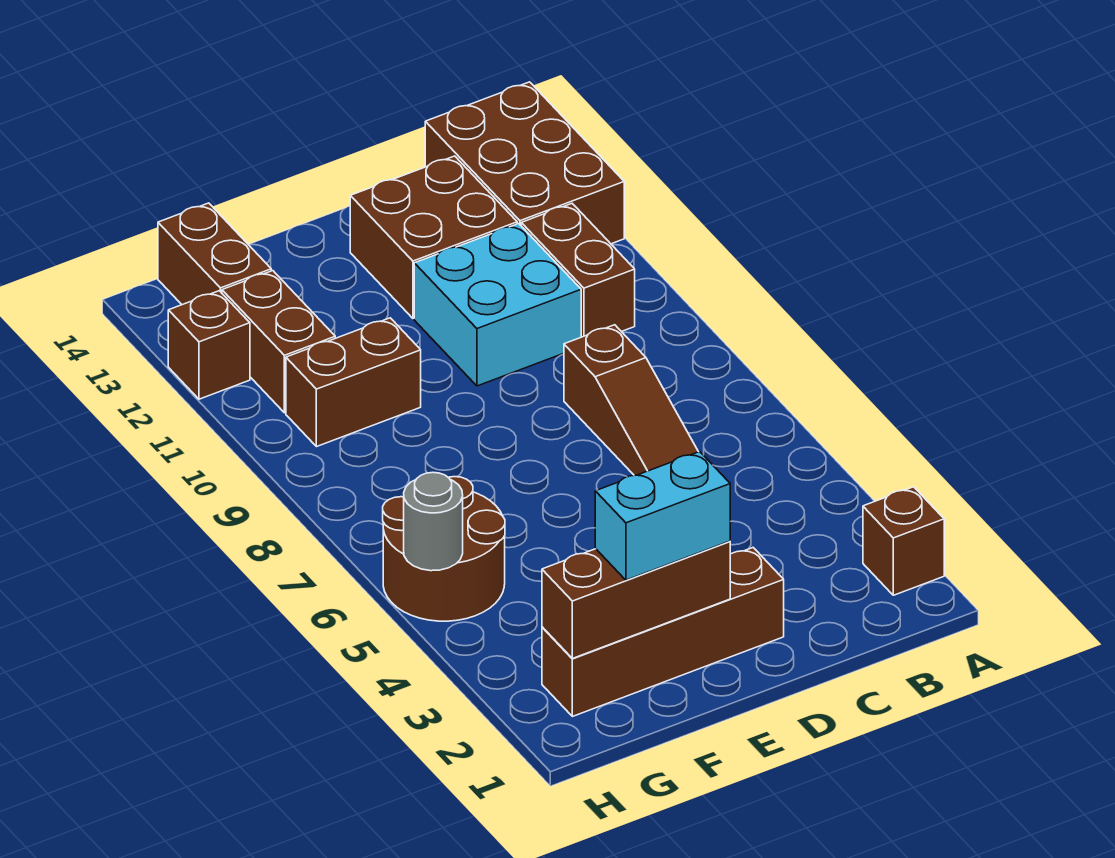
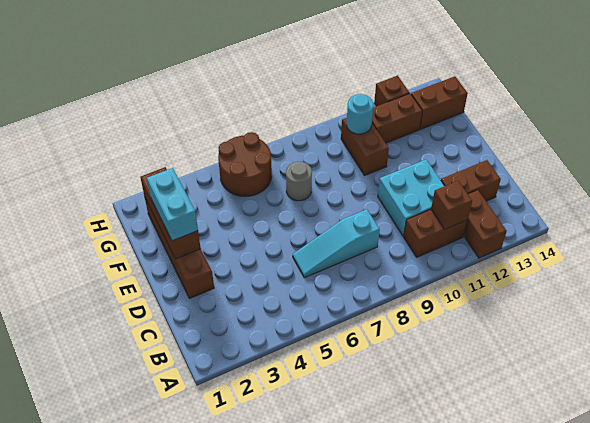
brown 1x1 brick [863,487,944,595] -> brown 1x1 brick moved to [431,181,472,229]
brown 2x3 brick [425,82,624,244] -> brown 1x2 brick [464,190,507,258]
brown 1x3 slope [564,325,698,475] -> cyan 1x3 slope [293,209,380,278]
brown 2x2 brick [350,156,517,318] -> brown 1x2 brick [441,160,501,201]
none -> cyan 1x1 round brick [347,94,373,134]
grey 1x1 round brick [404,472,463,571] -> grey 1x1 round brick moved to [286,162,312,201]

